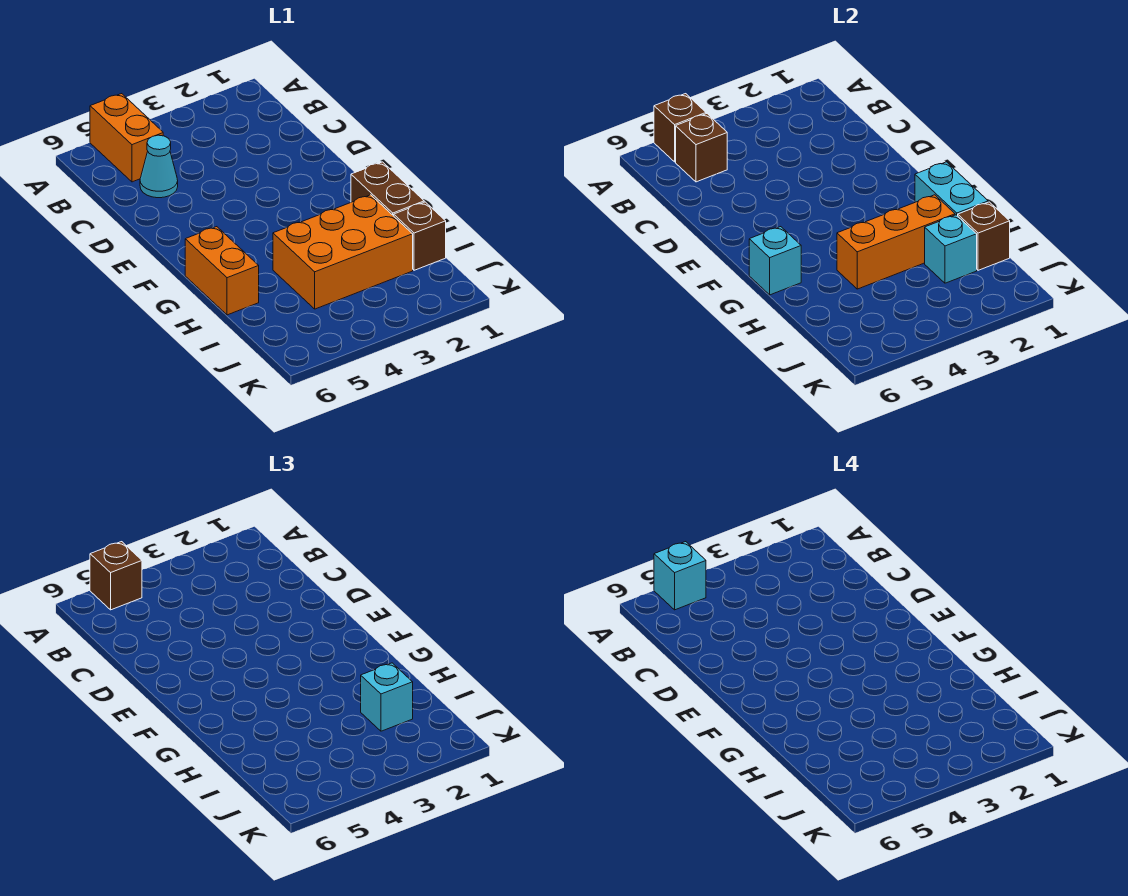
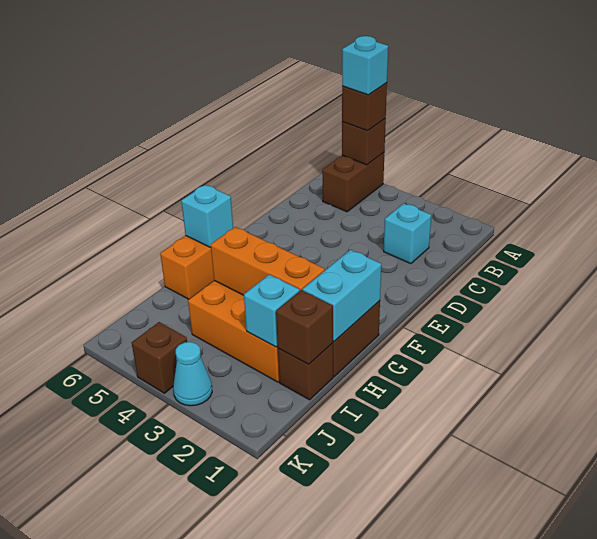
orange 1x2 brick [90,94,163,182] -> brown 1x2 brick [322,153,384,212]
brown 1x1 brick [676,114,727,182] -> brown 1x1 brick moved to [132,322,187,393]
cyan 1x1 cone [140,135,178,198] -> cyan 1x1 cone moved to [173,342,212,406]
cyan 1x1 brick [361,663,413,731] -> cyan 1x1 brick moved to [384,203,431,264]

